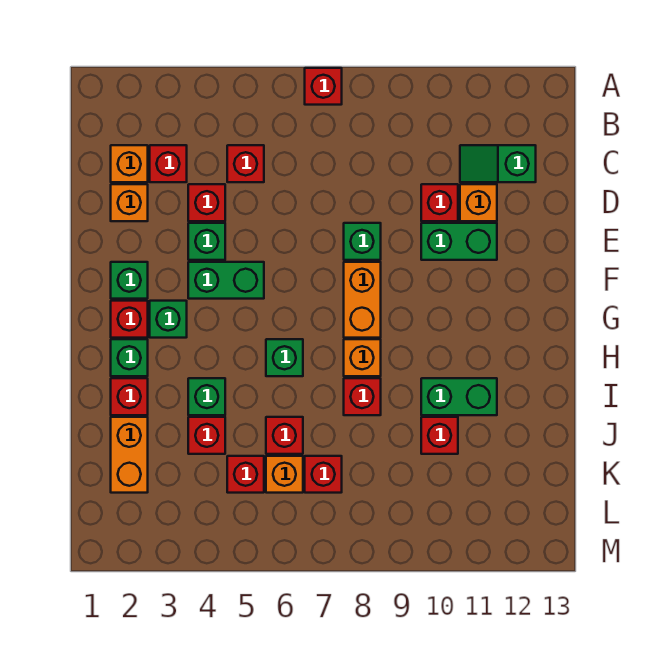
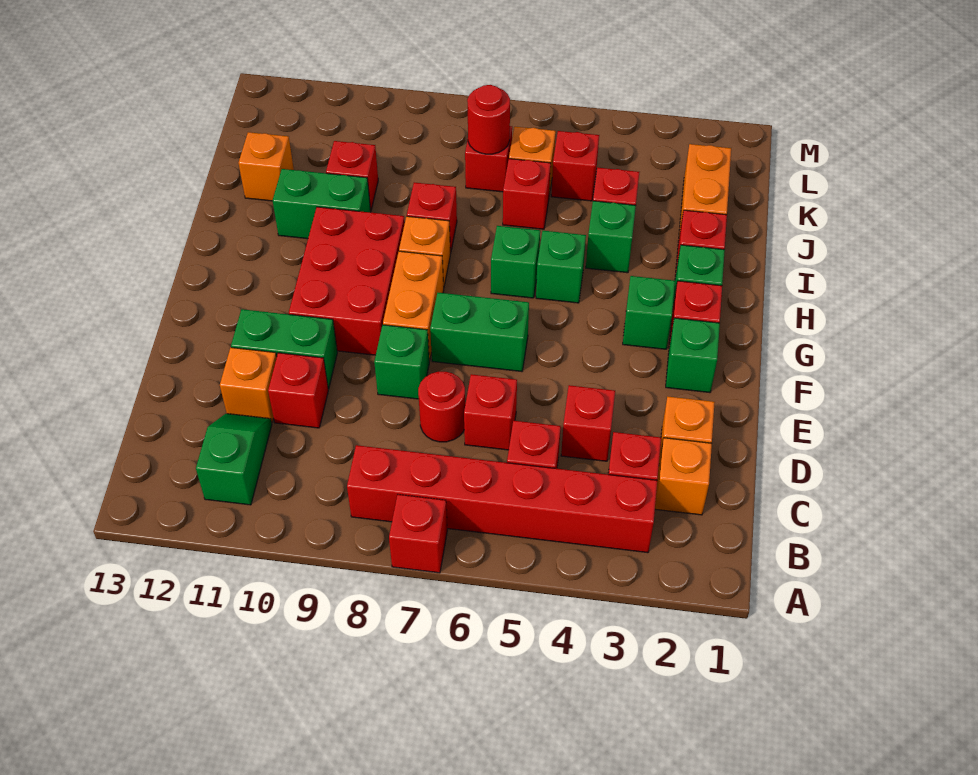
none -> red 1x6 brick [347,445,657,553]
green 1x2 slope [460,145,536,182] -> green 1x2 slope turned to [196,414,272,505]
none -> red 1x1 brick [464,374,517,450]
none -> red 1x1 round brick [418,372,465,442]
green 1x1 brick [188,223,225,260] -> green 1x1 brick moved to [536,231,586,303]
green 1x2 brick [188,262,264,299] -> green 1x2 brick moved to [430,293,529,372]
none -> red 2x3 brick [289,207,405,355]
none -> orange 1x1 brick [239,132,294,201]
none -> red 1x1 round brick [467,85,510,154]

